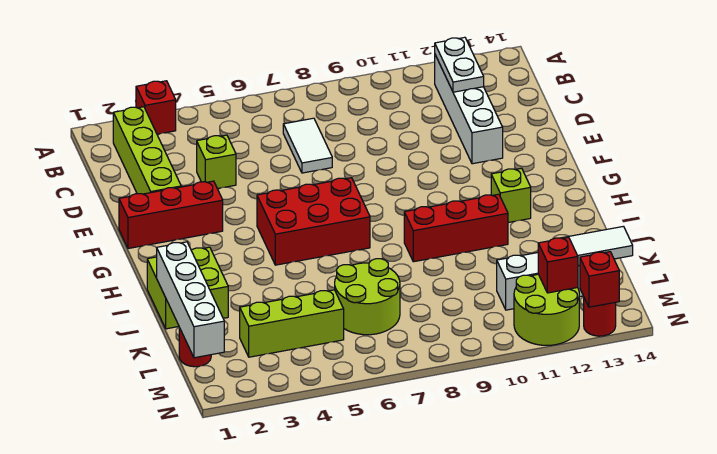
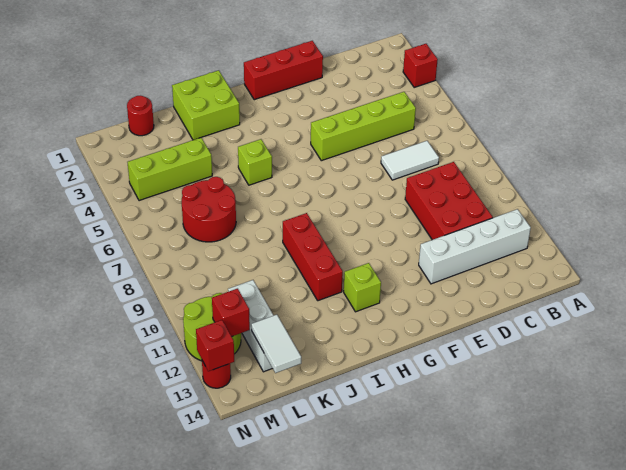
lime 1x4 brick [113,107,181,194] -> lime 1x4 brick moved to [311,92,416,161]
white 1x2 plate [435,37,484,92] -> none
lime 1x1 brick [197,135,236,189] -> lime 1x1 brick moved to [238,139,272,185]
red 1x3 brick [119,181,223,249] -> red 1x3 brick turned to [244,41,323,100]
red 2x3 brick [257,178,370,265] -> red 2x3 brick moved to [405,162,493,240]
white 1x4 brick [157,242,224,358] -> none
lime 2x2 round brick [335,259,400,335] -> red 2x2 round brick [182,177,236,242]
lime 1x3 brick [240,290,344,357] -> lime 1x3 brick turned to [128,138,212,201]

